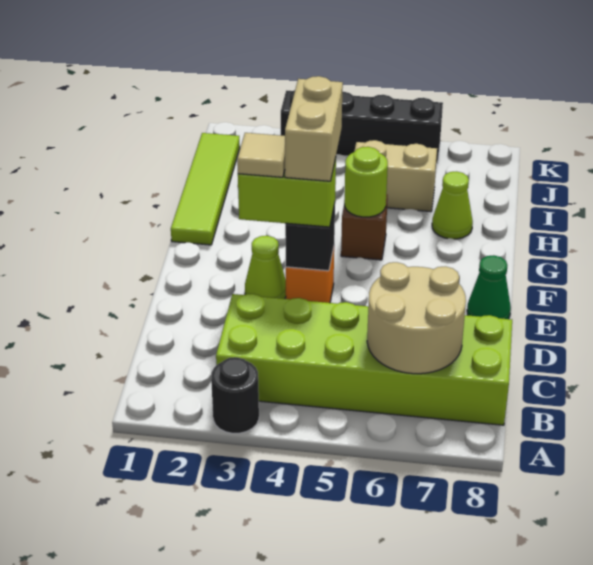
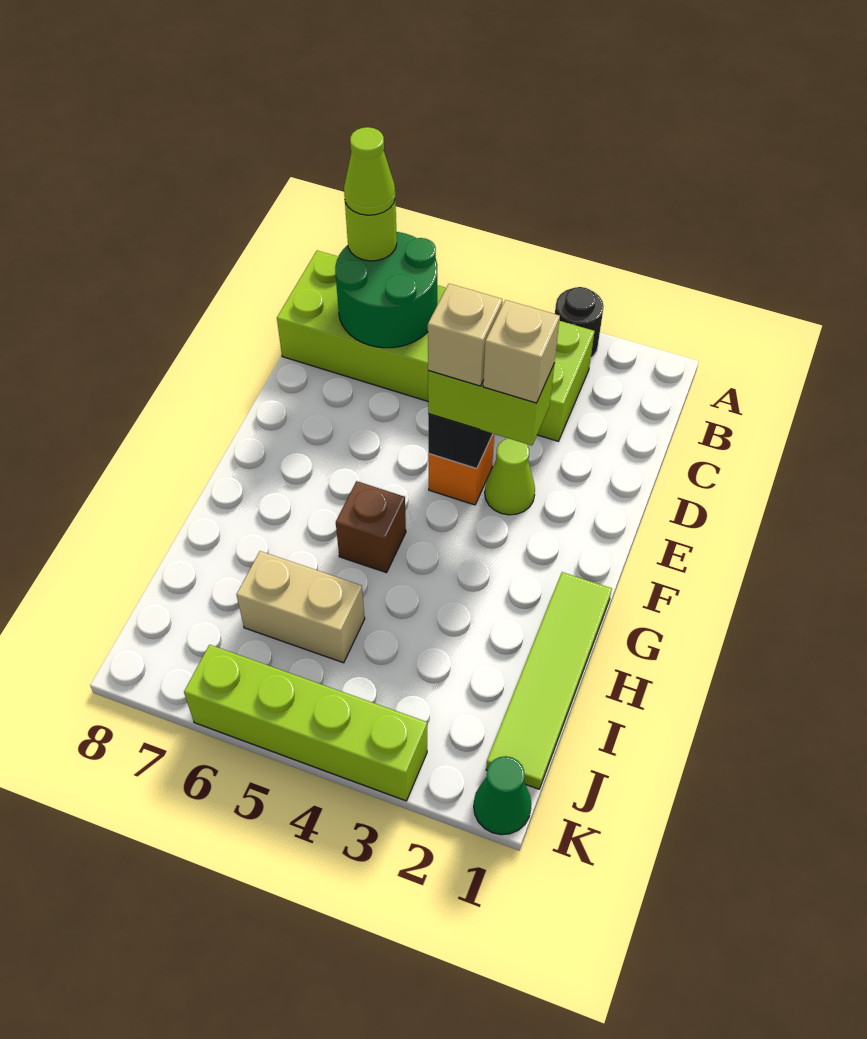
tan 2x2 round brick [367,262,466,374] -> green 2x2 round brick [335,232,437,348]
tan 1x1 tile [237,133,285,177] -> tan 1x1 brick [483,300,560,403]
tan 1x2 brick [285,76,343,181] -> tan 1x1 brick [428,284,502,386]
green 1x1 cone [467,255,511,319] -> green 1x1 cone moved to [474,756,531,835]
lime 1x1 round brick [344,147,388,217] -> lime 1x1 round brick moved to [345,201,397,261]
lime 1x1 cone [432,172,473,239] -> lime 1x1 cone moved to [344,127,395,215]
black 1x4 brick [281,90,443,163] -> lime 1x4 brick [184,645,427,801]

